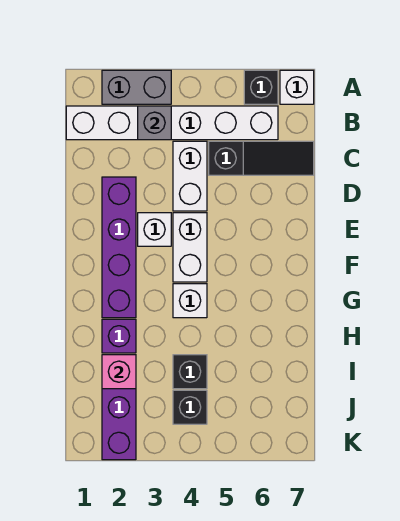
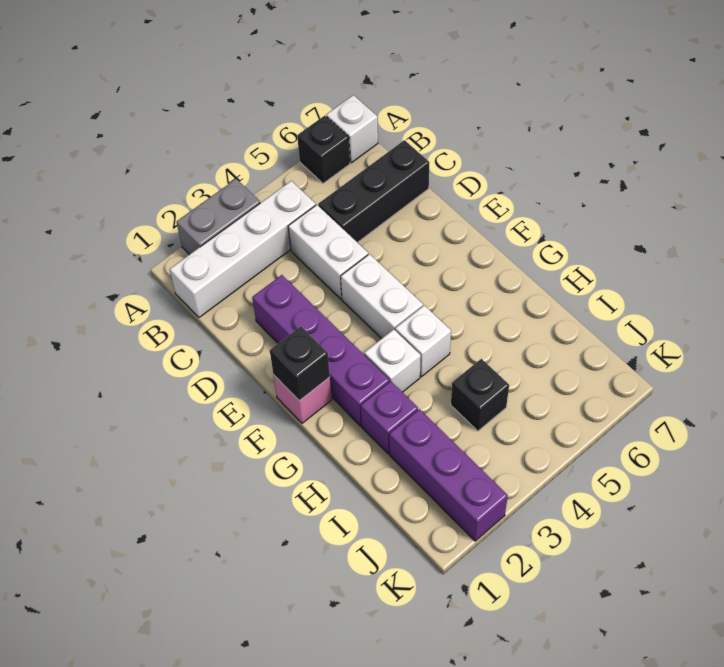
white 1x6 brick [66,106,278,140] -> white 1x4 brick [170,181,316,317]
grey 1x1 brick [138,106,171,140] -> none
black 1x3 slope [209,141,314,175] -> black 1x3 brick [318,140,429,243]
white 1x1 brick [138,213,171,246] -> white 1x1 brick moved to [364,329,421,392]
pink 1x1 brick [102,355,136,389] -> pink 1x1 brick moved to [273,375,332,423]
black 1x1 brick [173,390,207,424] -> black 1x1 brick moved to [270,326,330,401]

